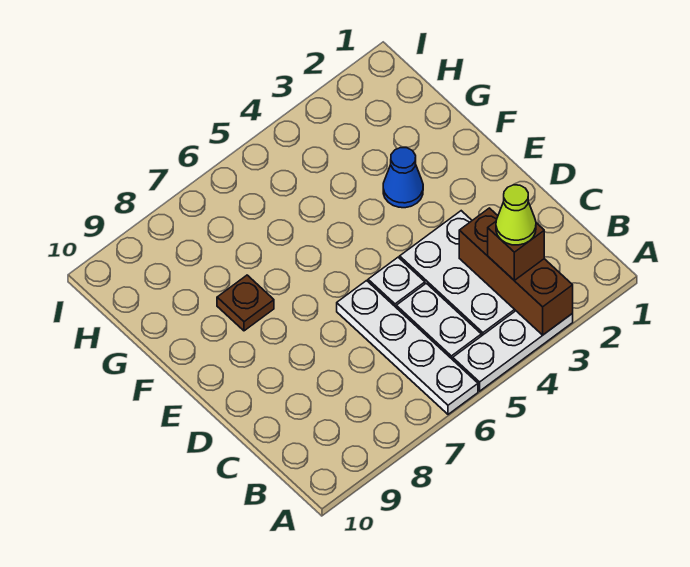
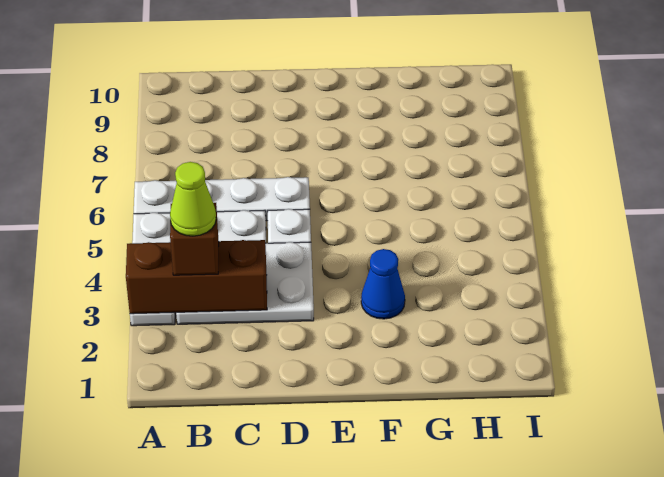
brown 1x1 plate [217,275,274,331] -> none

